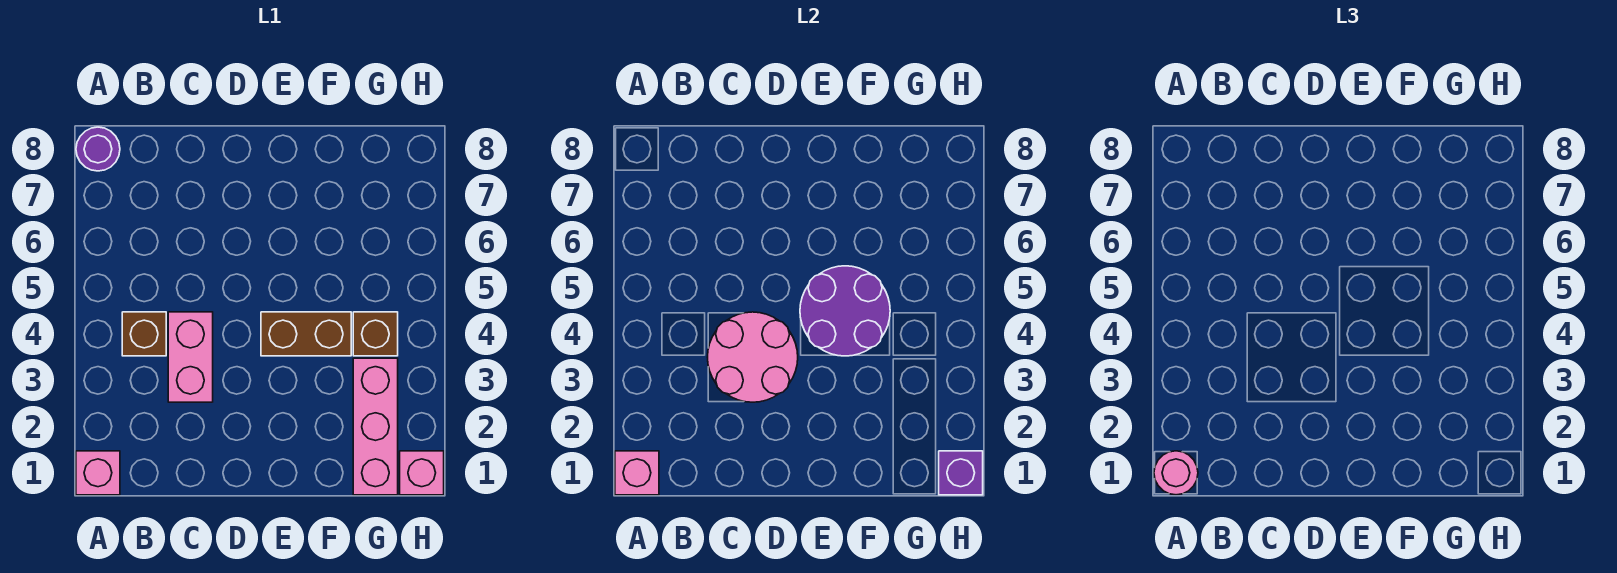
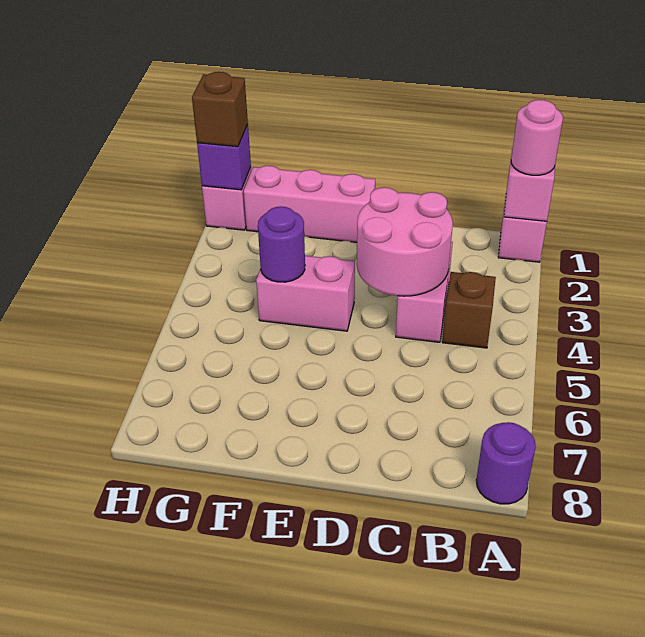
brown 1x2 brick [261,312,351,356] -> pink 1x2 brick [256,256,355,331]
purple 2x2 round brick [800,266,890,356] -> purple 1x1 round brick [258,207,305,282]
pink 1x3 brick [353,358,398,495] -> pink 1x3 brick turned to [244,166,375,242]
brown 1x1 brick [353,312,398,356] -> brown 1x1 brick moved to [192,72,248,147]

